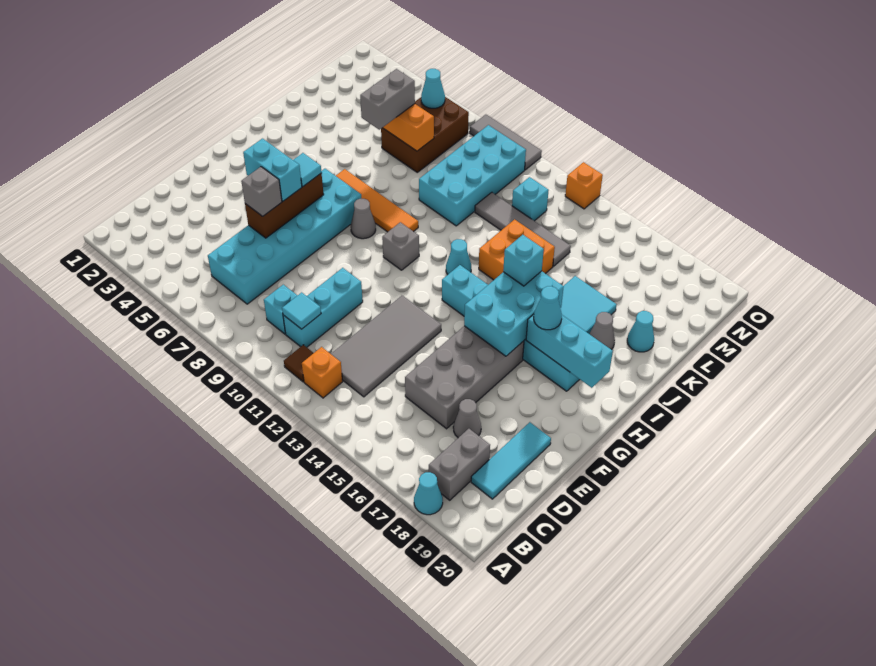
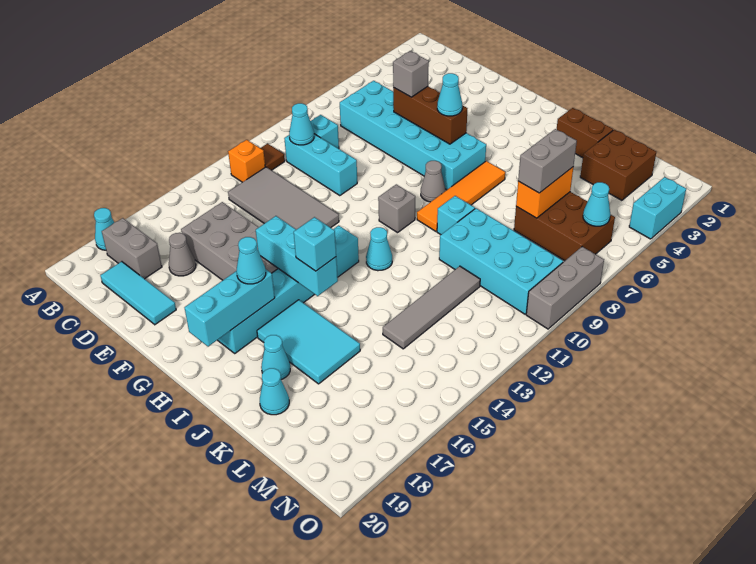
cyan 1x1 tile [282,292,321,329] -> cyan 1x1 cone [289,103,314,145]
cyan 1x2 brick [243,139,302,201] -> cyan 1x2 brick moved to [629,177,686,239]
cyan 1x1 tile [293,153,321,186] -> cyan 1x1 cone [437,73,462,116]
cyan 2x3 brick [464,271,564,356] -> cyan 1x3 brick [256,216,338,296]
none -> brown 1x2 brick [557,108,613,158]
orange 2x2 brick [479,219,555,280] -> none
grey 1x1 cone [590,312,615,350] -> cyan 1x1 cone [261,335,290,380]
grey 1x2 brick [360,69,415,130] -> grey 1x2 brick turned to [518,129,577,193]
none -> brown 2x2 brick [580,130,656,200]
cyan 1x1 brick [512,177,549,221] -> cyan 1x1 brick moved to [437,196,475,235]
grey 1x3 tile [470,115,542,170] -> grey 1x3 brick [526,247,604,329]
orange 1x1 brick [565,162,603,209] -> none

